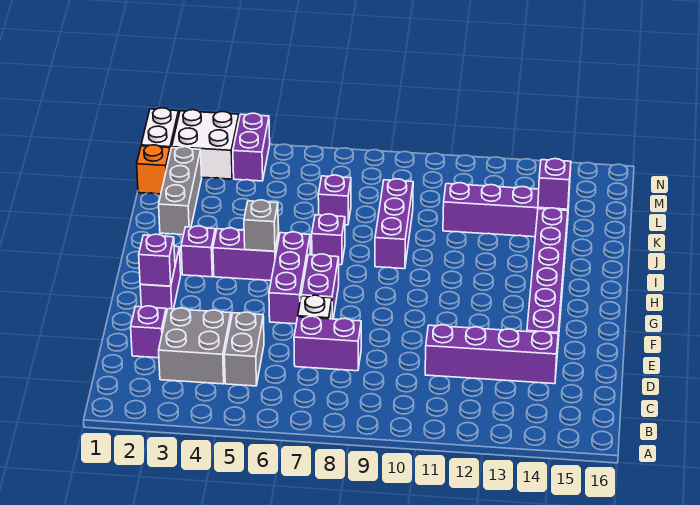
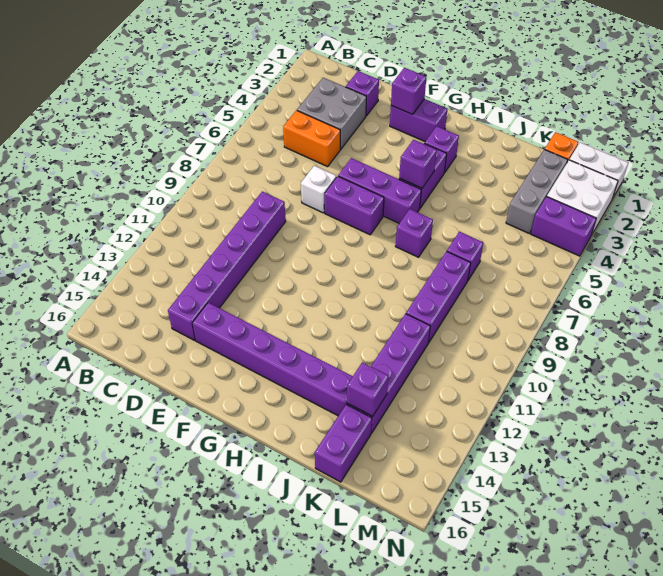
grey 1x2 brick [224,312,264,386] -> orange 1x2 brick [283,110,340,167]
purple 1x2 brick [294,316,361,371] -> purple 1x2 brick moved to [315,404,372,482]
purple 1x4 brick [425,325,558,384] -> purple 1x6 brick [168,191,286,340]
grey 1x1 brick [244,200,278,251] -> purple 1x1 brick [399,140,437,188]
purple 1x3 brick [375,179,413,269] -> purple 1x3 brick turned to [406,251,471,343]
grey 1x3 brick [159,147,202,235] -> grey 1x3 brick turned to [506,149,568,233]

